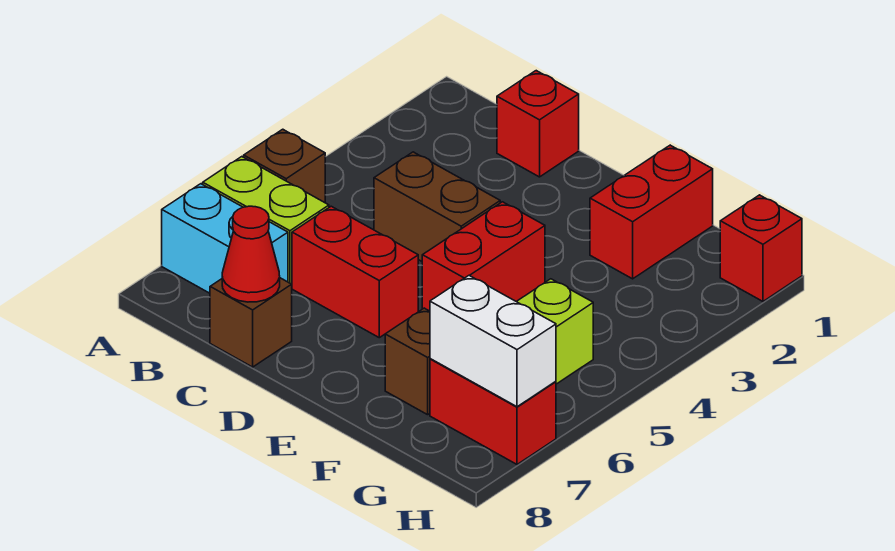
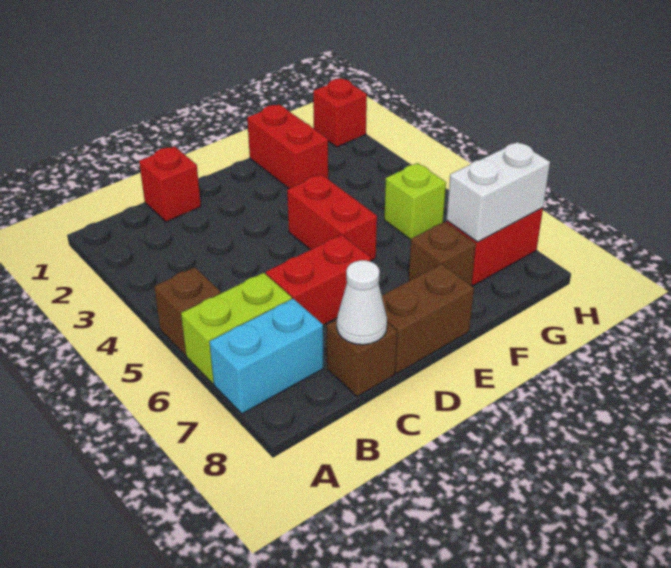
brown 1x2 brick [374,152,500,261] -> brown 1x2 brick moved to [382,264,474,373]
red 1x1 cone [222,206,280,302] -> white 1x1 cone [337,260,387,345]

